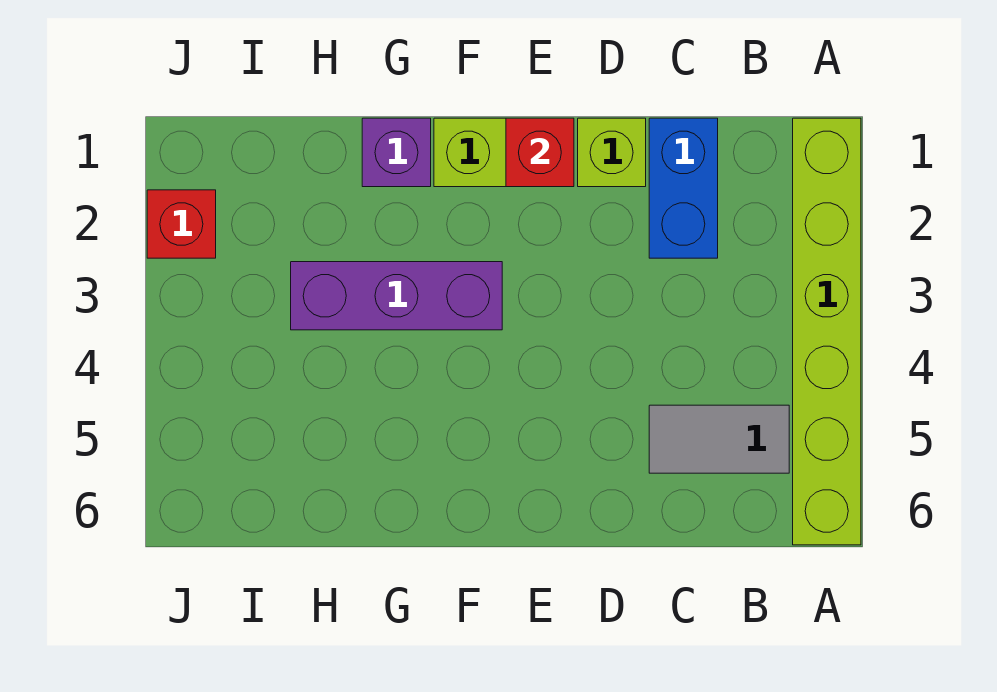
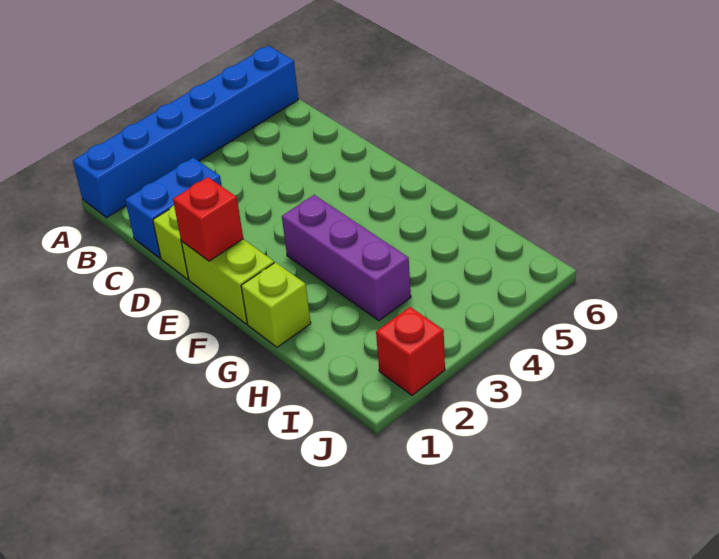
lime 1x6 brick [793,118,861,545] -> blue 1x6 brick [73,46,298,218]
grey 1x2 tile [649,405,789,473] -> none
purple 1x1 brick [362,118,431,187] -> lime 1x1 brick [241,262,311,347]

